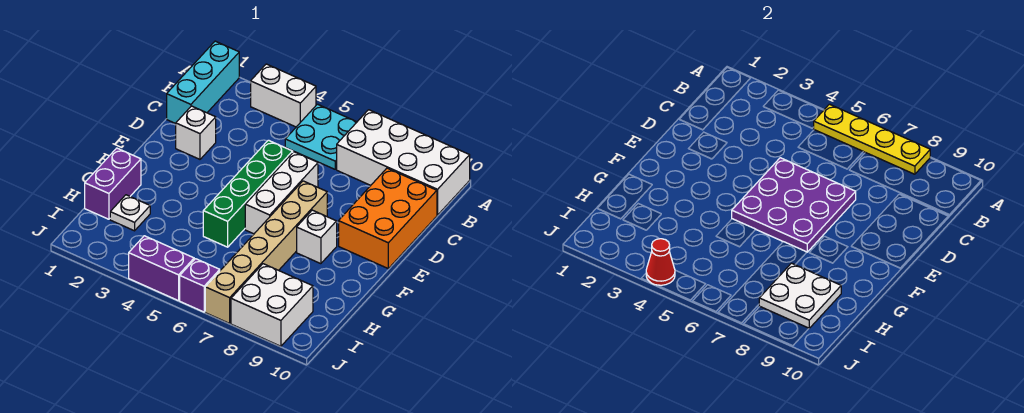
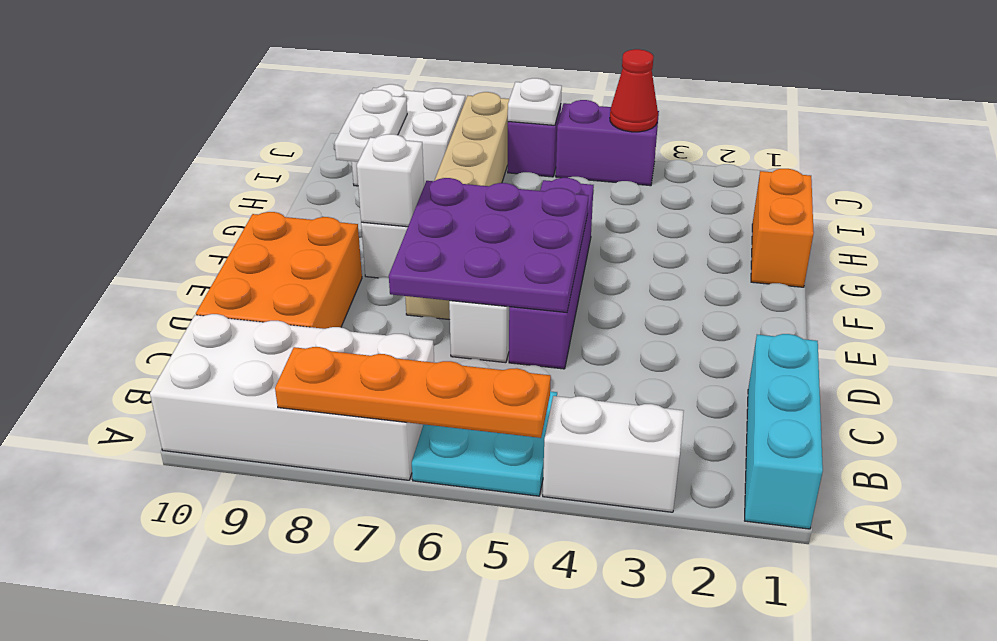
yellow 1x4 plate [814,104,930,174] -> orange 1x4 plate [275,347,551,438]
white 1x1 brick [176,106,216,159] -> white 1x1 brick moved to [357,134,424,227]
green 1x4 brick [203,140,293,247] -> purple 1x4 brick [509,178,594,369]
purple 1x2 brick [85,148,141,219] -> orange 1x2 brick [751,169,814,287]
white 1x1 plate [110,195,150,231] -> white 1x1 plate moved to [508,78,562,125]
white 2x2 plate [759,263,841,328] -> white 1x2 plate [335,90,407,162]

